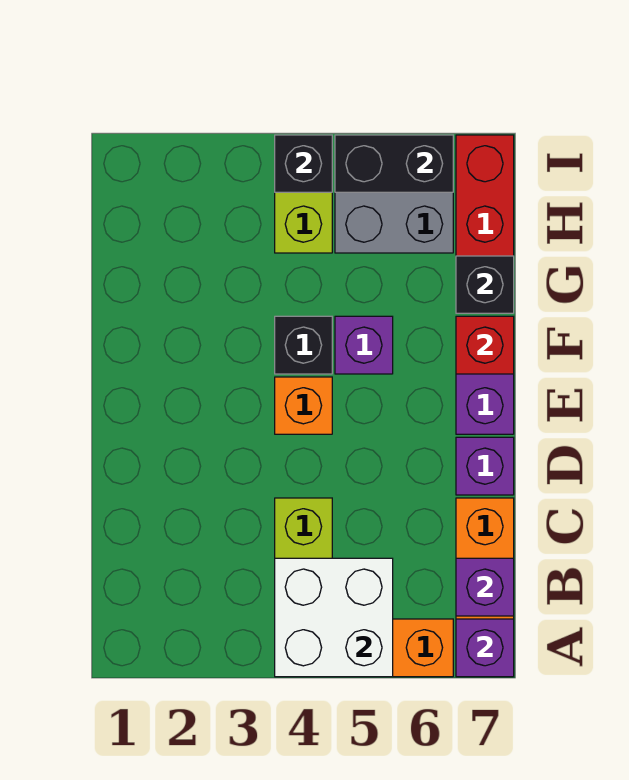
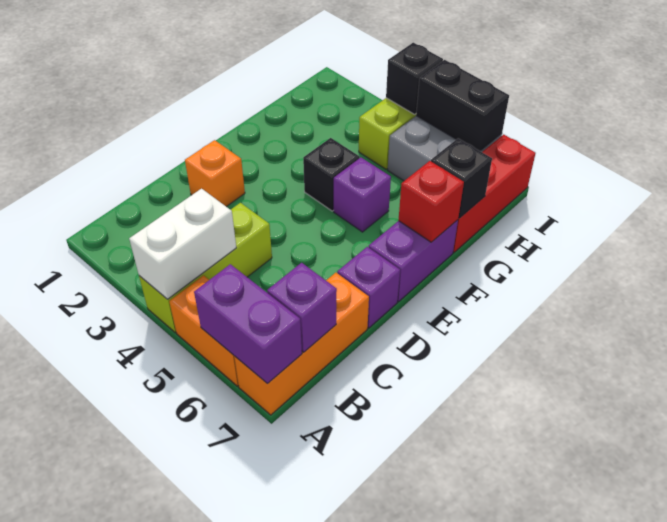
white 2x2 brick [275,558,393,677] -> white 1x2 brick [129,189,236,299]
purple 1x1 brick [456,619,514,677] -> purple 1x2 brick [194,264,302,384]
orange 1x1 brick [275,377,332,434] -> orange 1x1 brick moved to [185,140,245,207]

